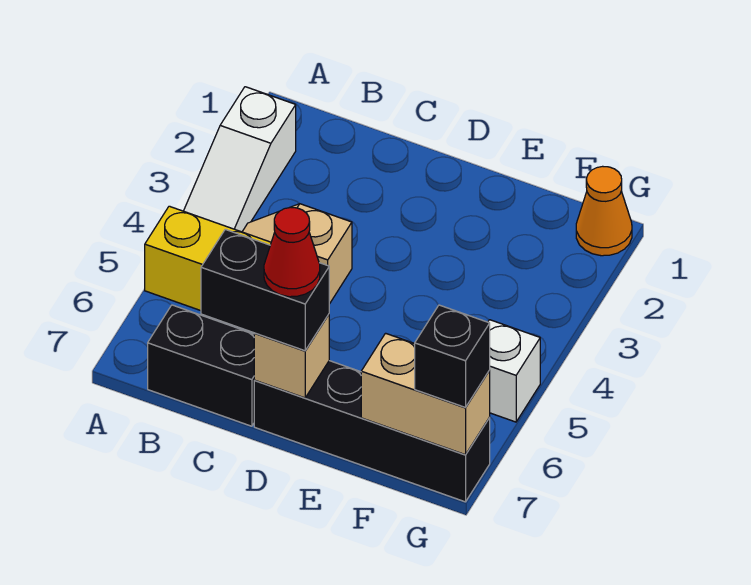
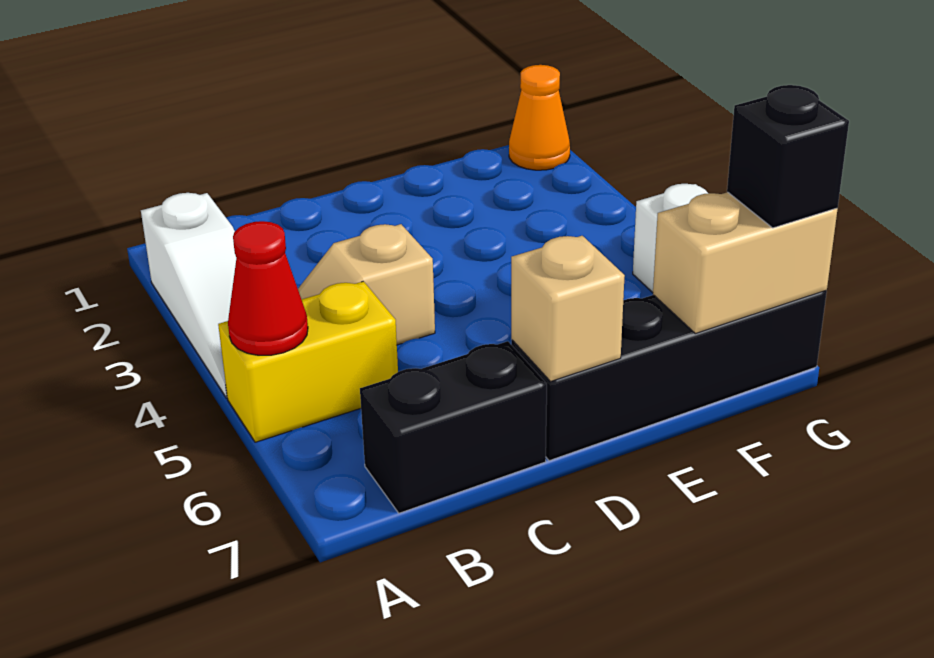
black 1x2 brick [201,229,329,351] -> none
red 1x1 cone [264,207,320,297] -> red 1x1 cone moved to [228,221,308,355]

